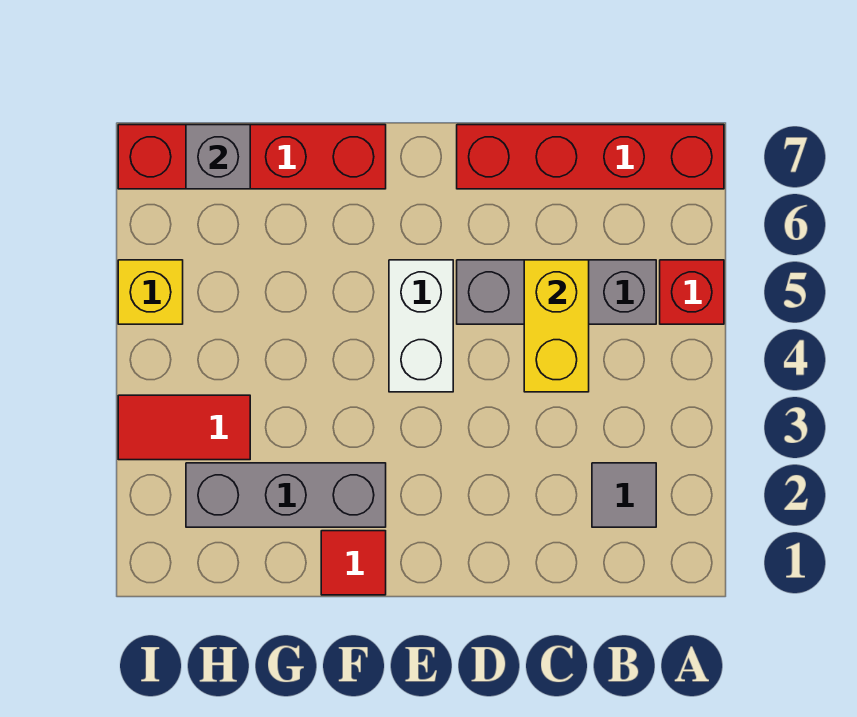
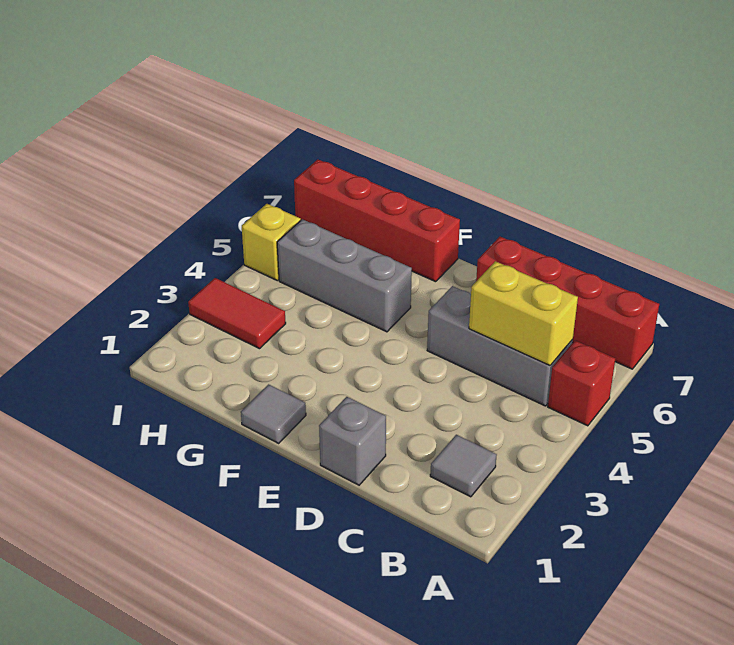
yellow 1x2 brick [524,260,589,392] -> yellow 1x2 brick turned to [469,261,578,366]
white 1x2 brick [389,260,453,392] -> none
red 1x1 tile [321,531,386,595] -> grey 1x1 tile [241,384,306,443]
grey 1x3 brick [186,463,386,527] -> grey 1x3 brick moved to [277,219,412,332]
grey 1x1 brick [186,125,250,189] -> grey 1x1 brick moved to [319,397,386,485]

